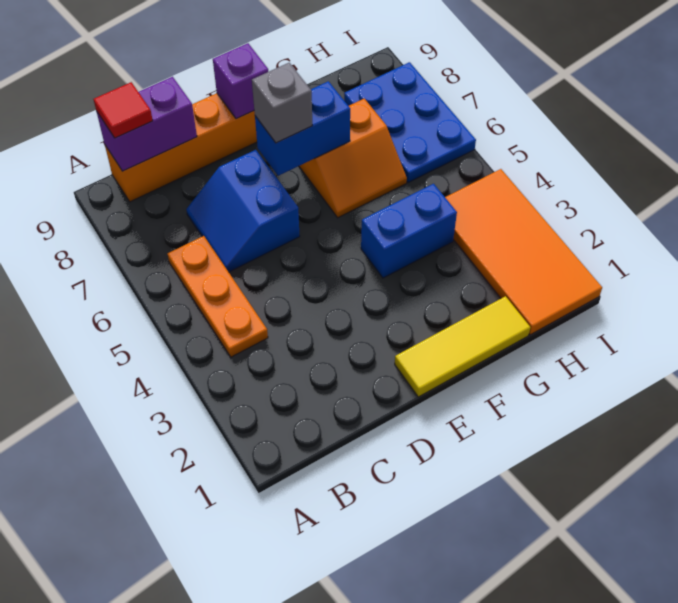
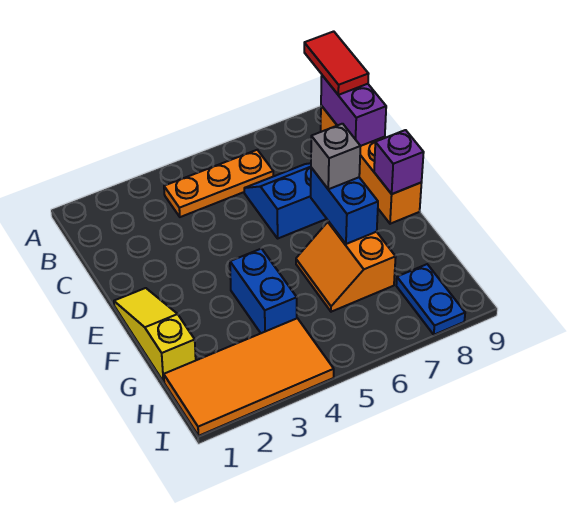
red 1x1 tile [94,82,153,138] -> red 1x2 tile [304,31,368,95]
yellow 1x3 tile [395,296,530,397] -> yellow 1x3 slope [114,288,196,382]
blue 2x3 plate [344,62,476,183] -> blue 1x2 plate [396,264,465,335]

